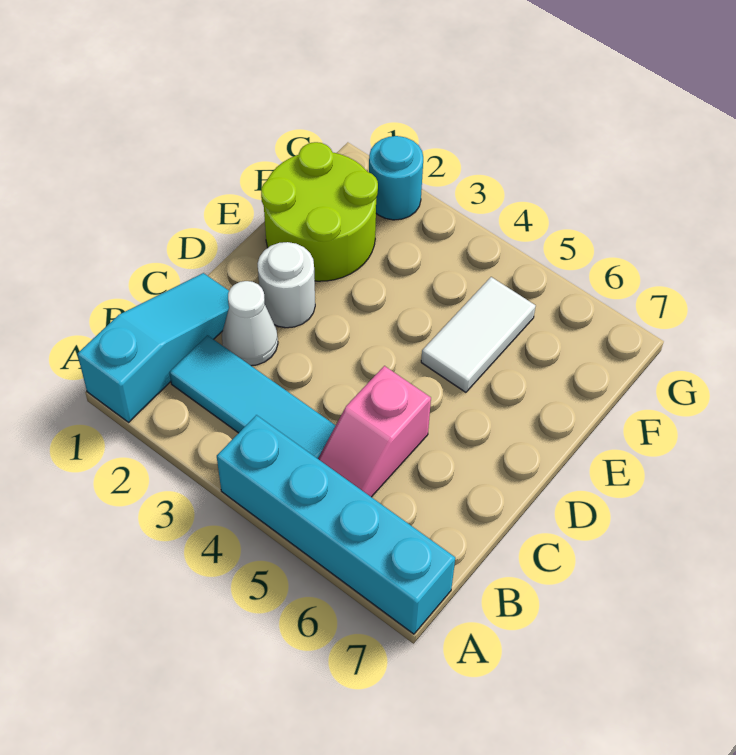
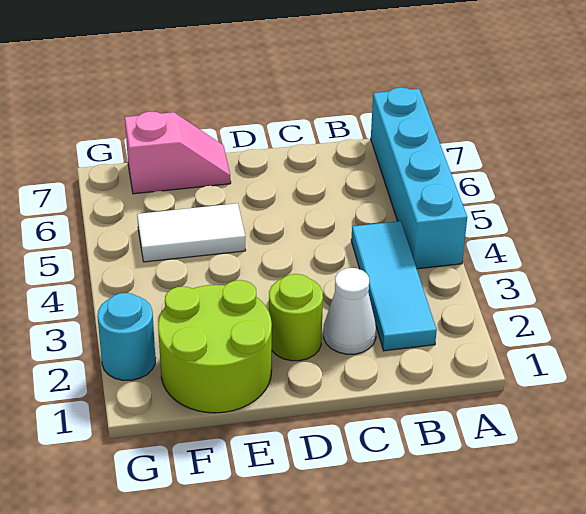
cyan 1x3 slope [77,273,229,422] -> none
pink 1x2 slope [318,366,431,497] -> pink 1x2 slope moved to [125,111,231,194]
white 1x1 round brick [258,242,315,328] -> lime 1x1 round brick [269,274,323,361]

